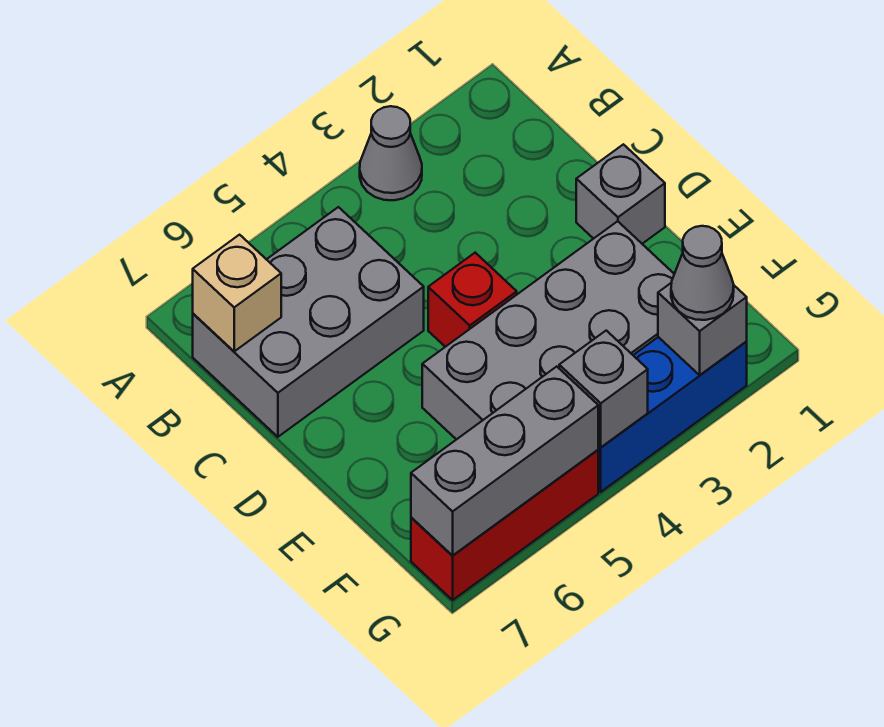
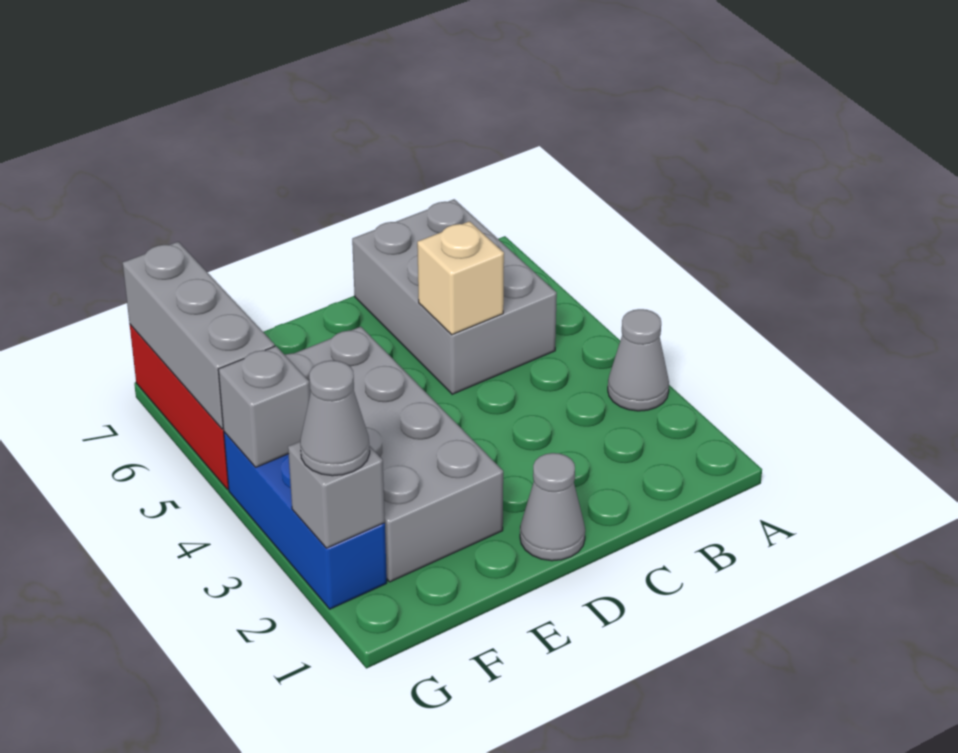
tan 1x1 brick [193,235,281,351] -> tan 1x1 brick moved to [417,221,504,335]
grey 1x1 brick [576,144,665,244] -> grey 1x1 cone [520,453,585,561]
red 1x1 brick [428,253,517,347] -> none

